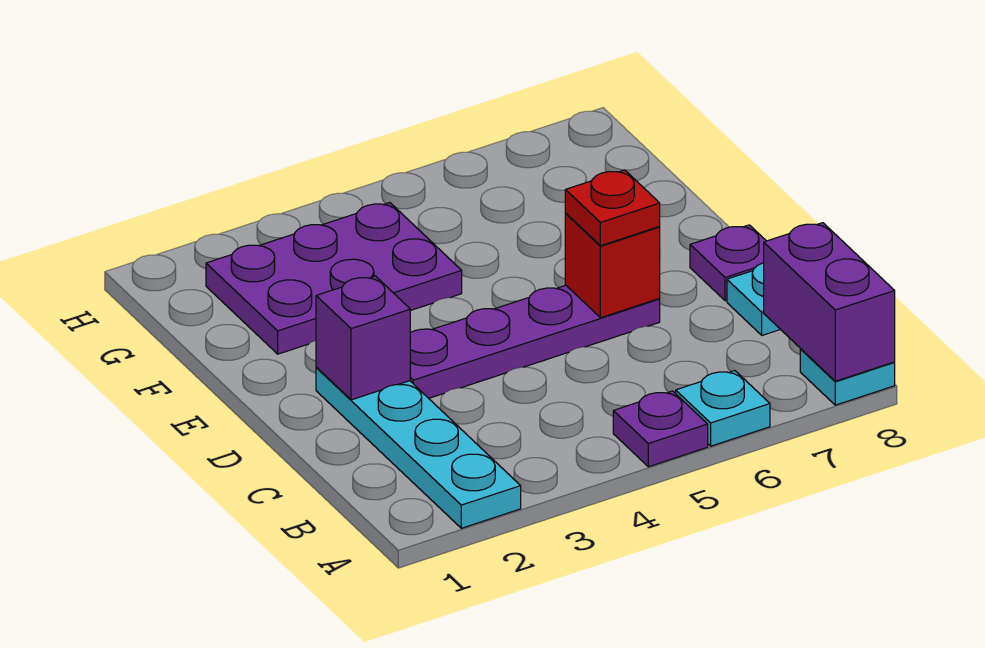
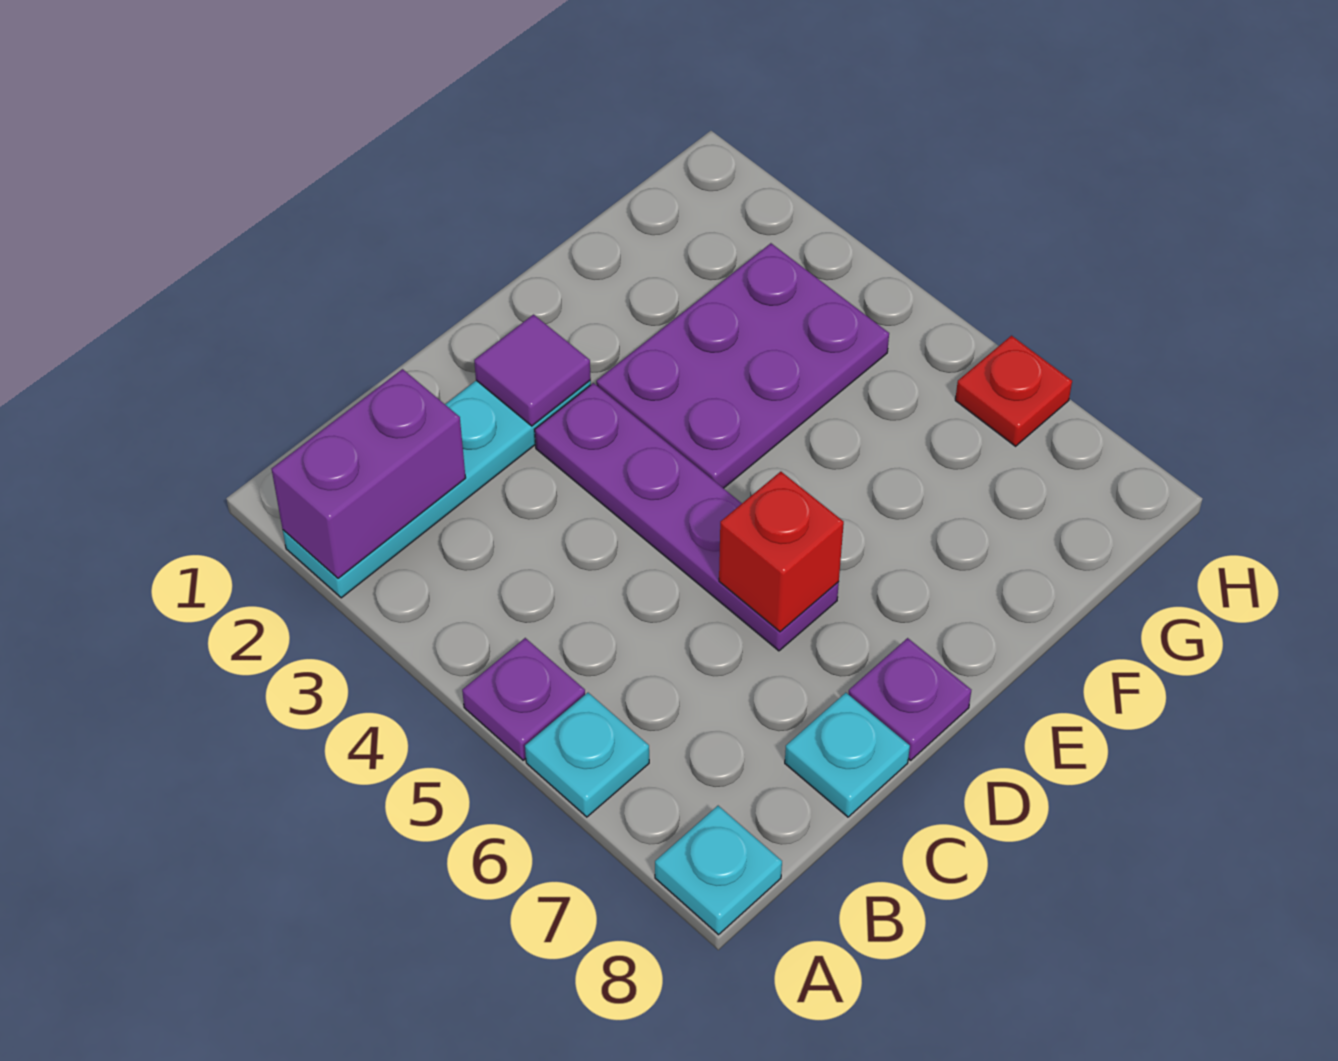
purple 1x2 brick [764,223,895,381] -> purple 1x2 brick moved to [272,369,466,578]
purple 1x1 brick [316,276,410,400] -> purple 1x1 tile [474,315,591,426]
red 1x1 plate [565,170,660,246] -> red 1x1 plate moved to [955,336,1072,446]
purple 2x3 plate [206,203,462,354] -> purple 2x3 plate turned to [596,243,889,488]

